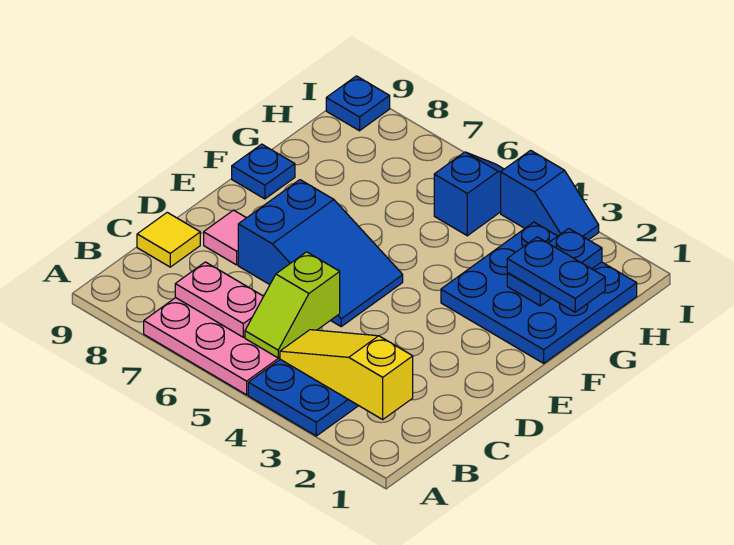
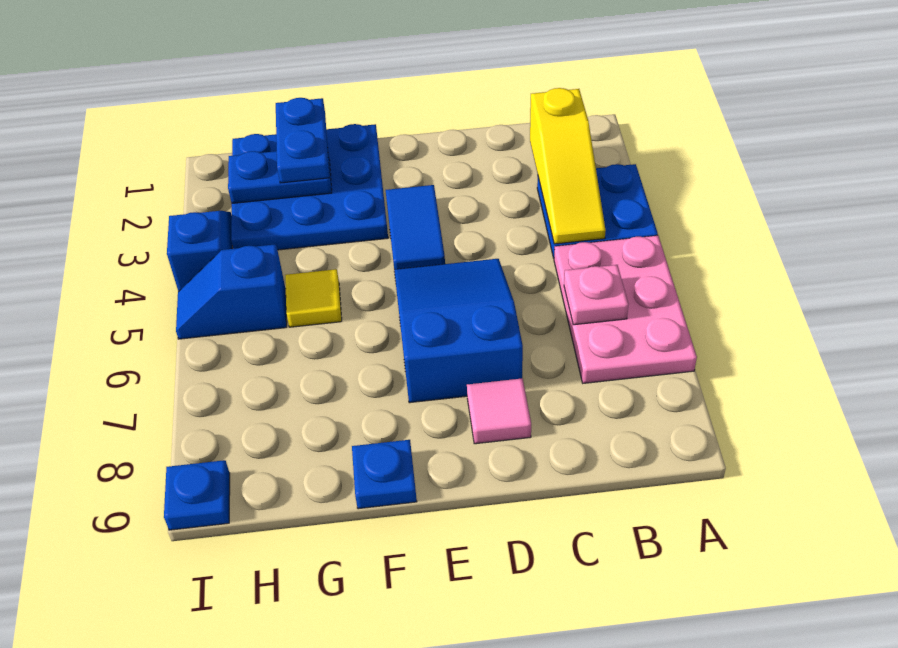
lime 1x2 slope [245,252,340,358] -> none
pink 1x2 plate [175,262,264,337] -> pink 1x1 plate [564,265,629,325]
yellow 1x1 tile [137,212,200,267] -> yellow 1x1 tile moved to [285,269,342,327]
none -> blue 1x2 tile [386,185,445,269]

